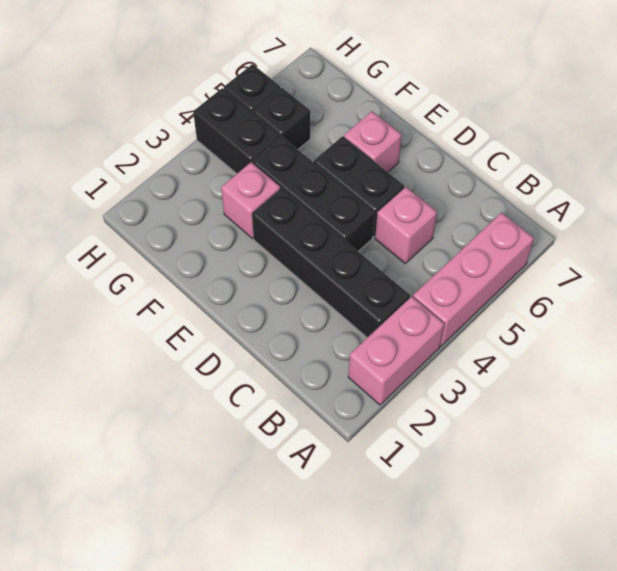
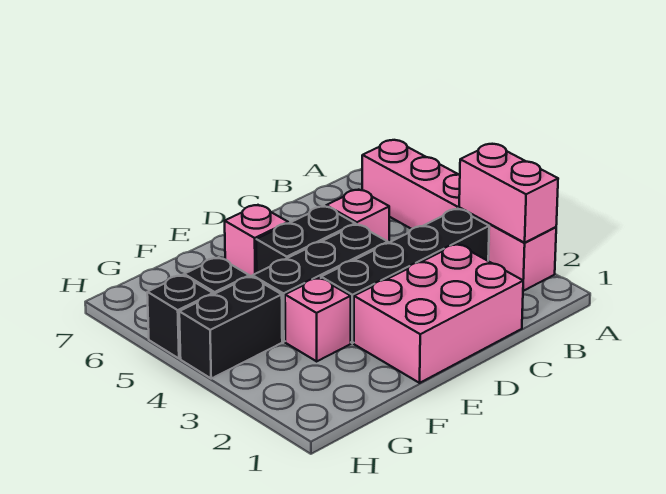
none -> pink 1x2 brick [459,144,558,243]
none -> pink 2x3 brick [354,244,523,383]

